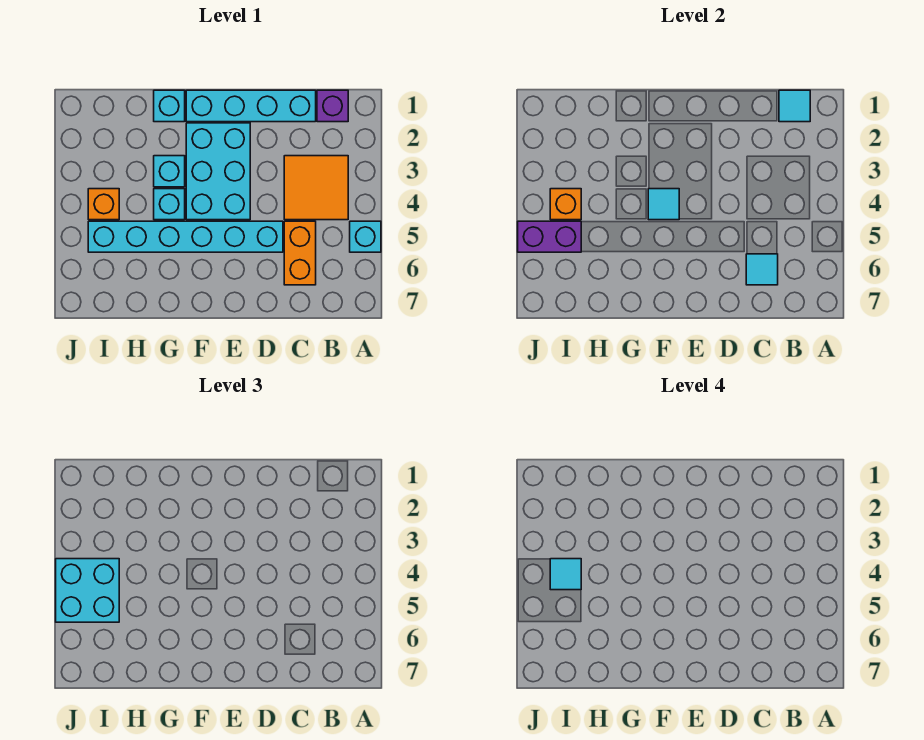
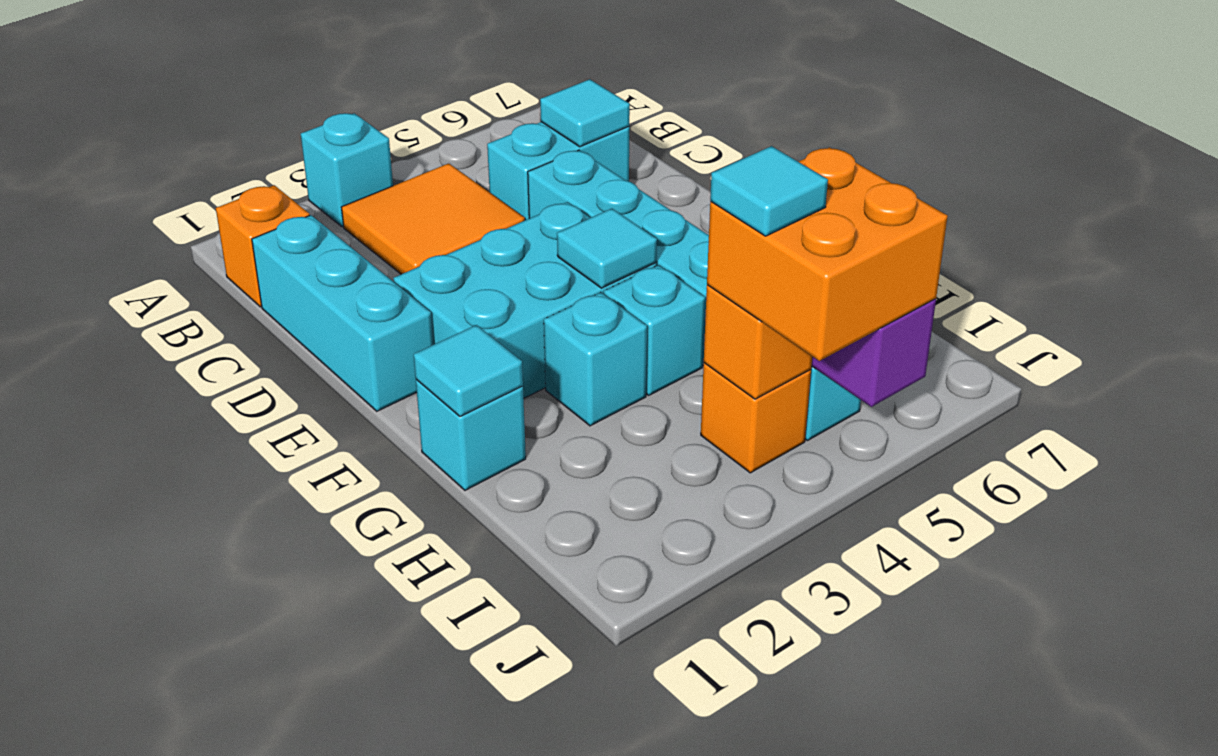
cyan 1x1 brick [350,221,381,252] -> cyan 1x1 brick moved to [301,113,393,227]
purple 1x1 brick [317,90,348,122] -> orange 1x1 brick [216,185,309,307]
cyan 1x1 tile [779,90,810,122] -> cyan 1x1 tile moved to [414,325,523,417]
cyan 1x4 brick [186,90,316,122] -> cyan 1x3 brick [252,215,433,411]
orange 1x2 brick [284,221,316,285] -> cyan 1x2 brick [487,122,629,220]
cyan 2x2 brick [56,559,119,622] -> orange 2x2 brick [707,147,948,361]

